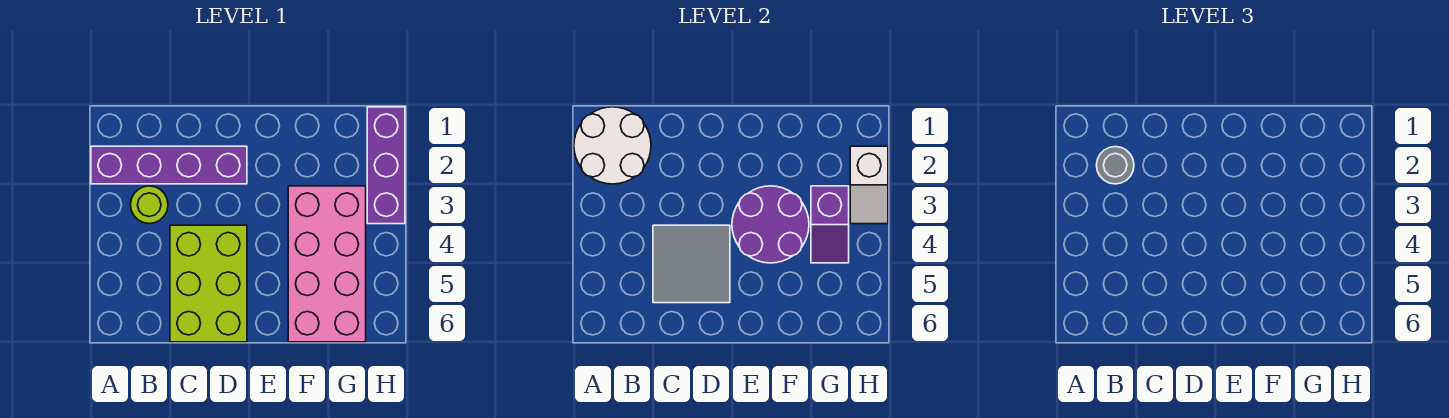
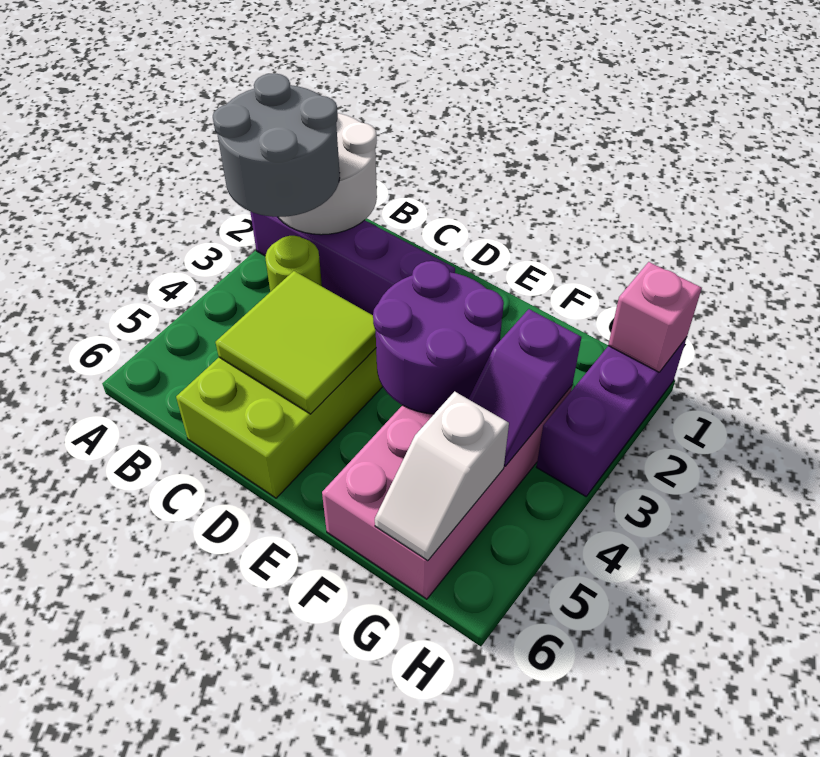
grey 1x1 round brick [1097,147,1134,184] -> grey 2x2 round brick [213,73,340,217]
grey 2x2 tile [653,225,730,303] -> lime 2x2 tile [216,271,376,414]
none -> pink 1x1 brick [608,262,702,372]
white 1x2 slope [850,146,888,224] -> white 1x2 slope moved to [375,391,509,561]

